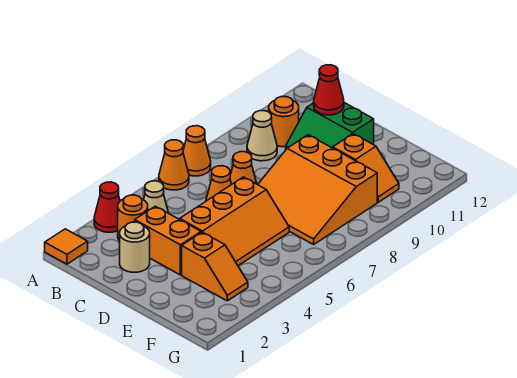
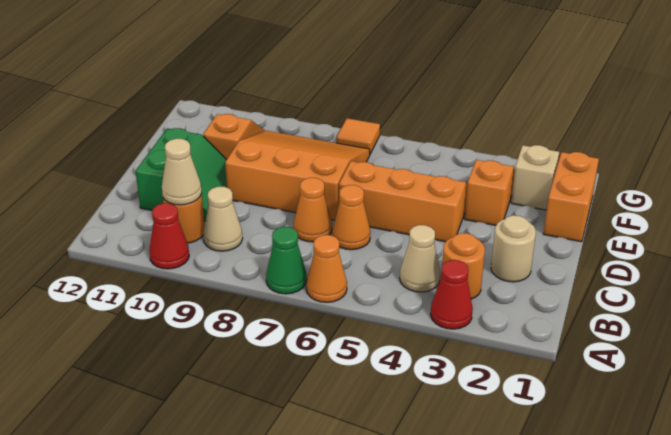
orange 1x1 tile [45,229,88,264] -> orange 1x1 tile moved to [337,118,380,154]
orange 1x1 cone [183,126,211,176] -> green 1x1 cone [266,227,307,294]
none -> tan 1x1 cone [162,139,202,205]
orange 1x2 brick [135,206,201,275] -> orange 1x2 brick moved to [544,152,599,242]
red 1x1 cone [314,65,344,115] -> red 1x1 cone moved to [149,203,189,269]
orange 3x3 slope [258,135,377,244] -> orange 3x3 slope turned to [225,131,370,220]
none -> tan 1x1 brick [511,145,559,210]

